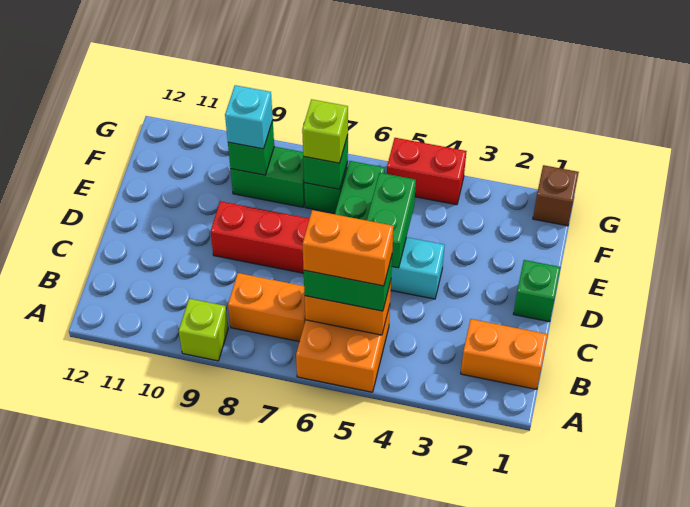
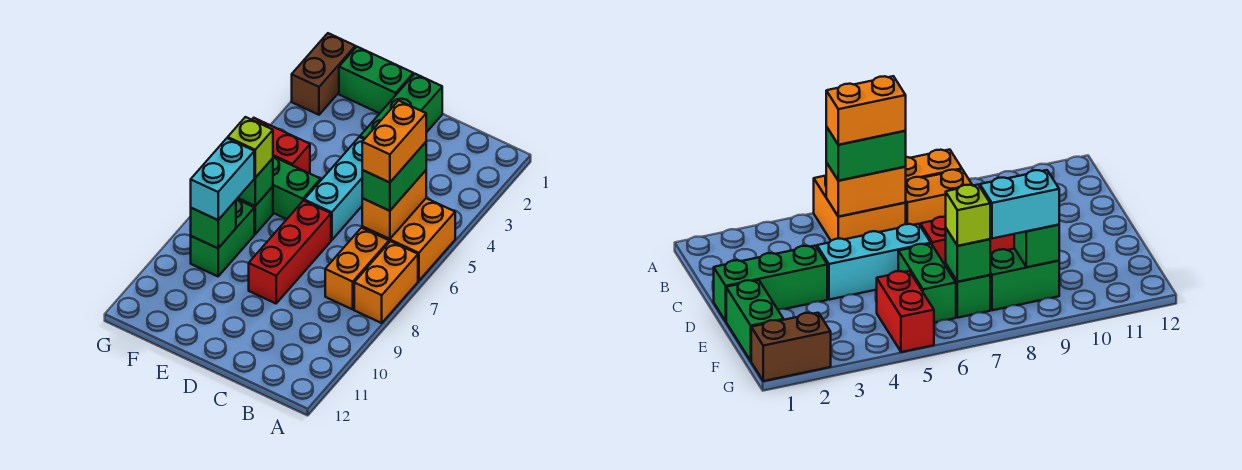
lime 1x1 brick [179,299,228,361] -> none
orange 1x2 brick [461,319,548,389] -> orange 1x2 brick moved to [354,241,418,323]
green 1x1 brick [513,260,561,322] -> green 1x3 brick [360,74,442,139]
green 1x2 brick [367,173,416,268] -> green 1x2 brick moved to [339,47,413,113]
cyan 1x1 brick [225,85,273,149] -> cyan 1x2 brick [191,138,254,220]
brown 1x1 brick [533,165,579,226] -> brown 1x2 brick [292,33,355,115]
red 1x2 brick [387,138,467,205] -> red 1x2 brick turned to [252,118,310,173]

